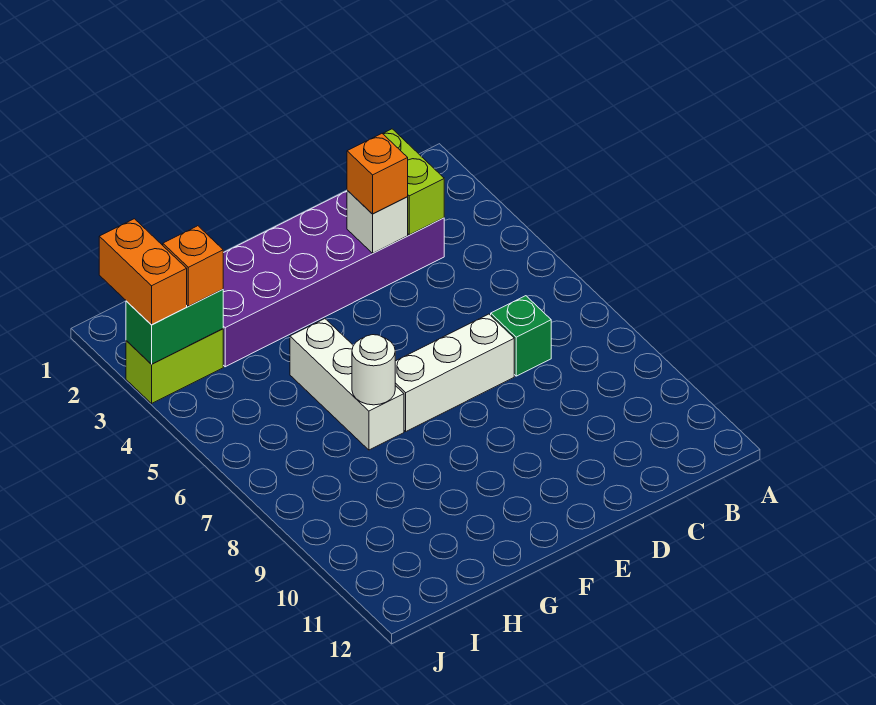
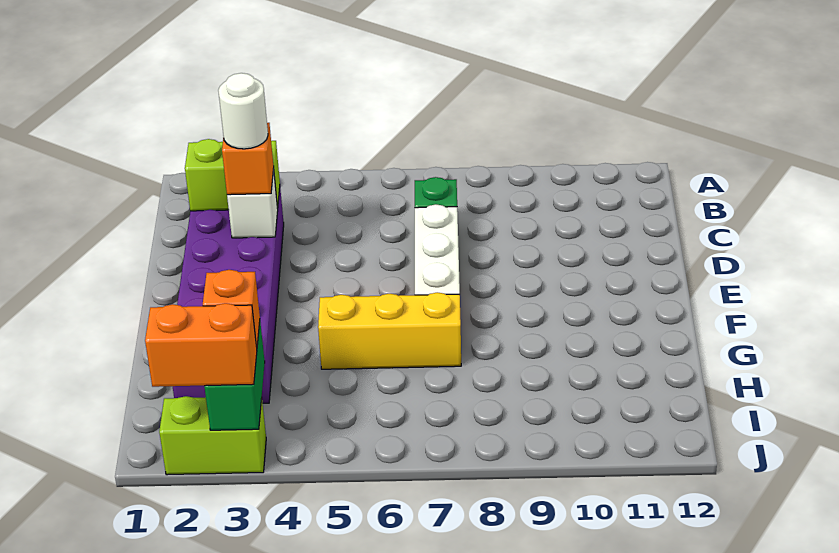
white 1x3 brick [290,319,404,450] -> yellow 1x3 brick [318,292,461,369]
white 1x1 round brick [352,335,395,405] -> white 1x1 round brick moved to [218,73,268,149]
lime 1x2 brick [126,329,223,403] -> lime 1x2 brick turned to [159,396,266,475]

